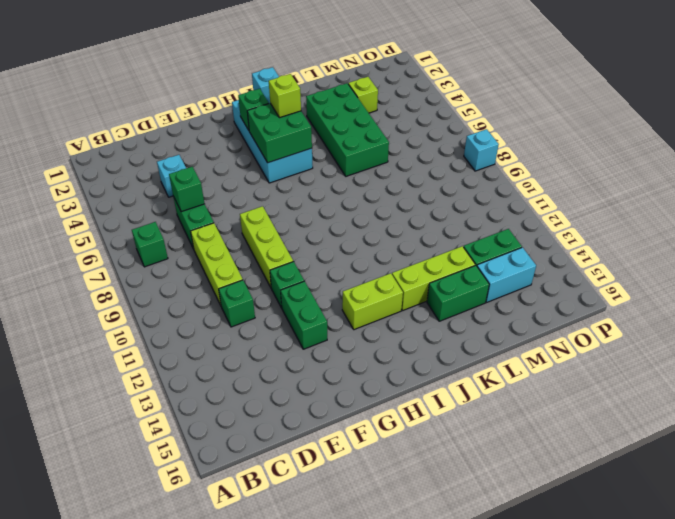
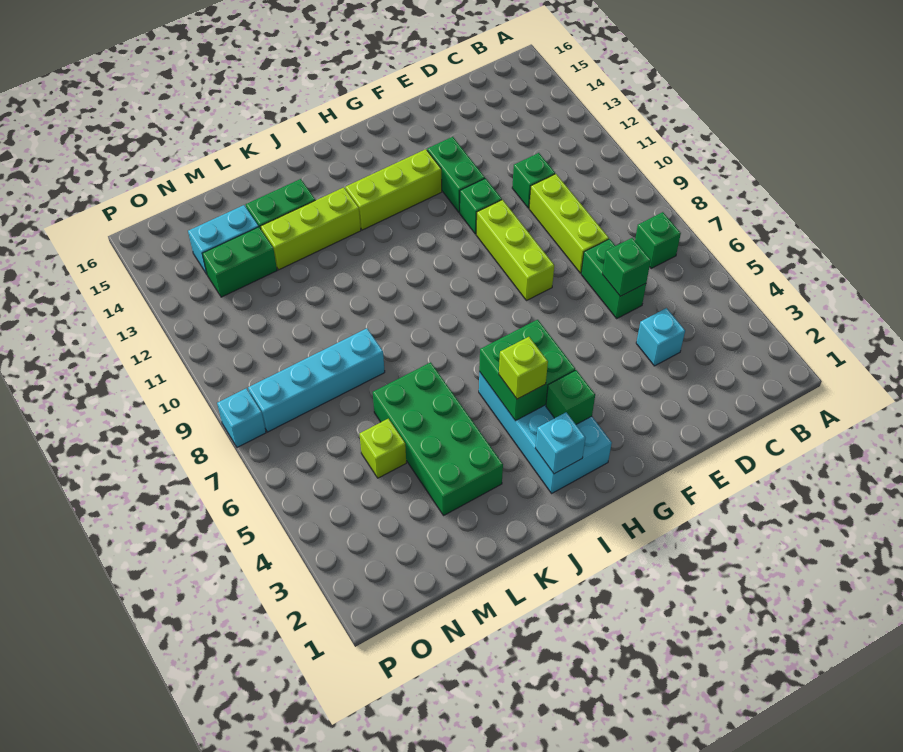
lime 1x2 brick [342,273,403,330] -> lime 1x3 brick [345,149,442,230]
none -> cyan 1x4 brick [248,328,385,432]
lime 1x1 brick [348,77,378,113] -> lime 1x1 brick moved to [359,419,406,478]

